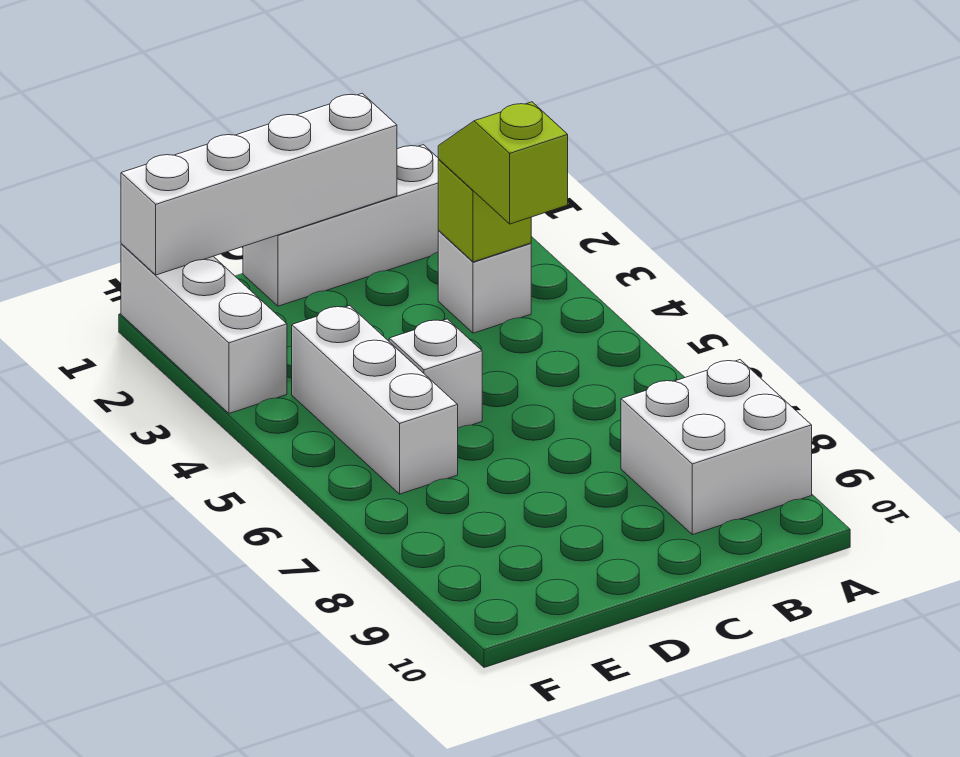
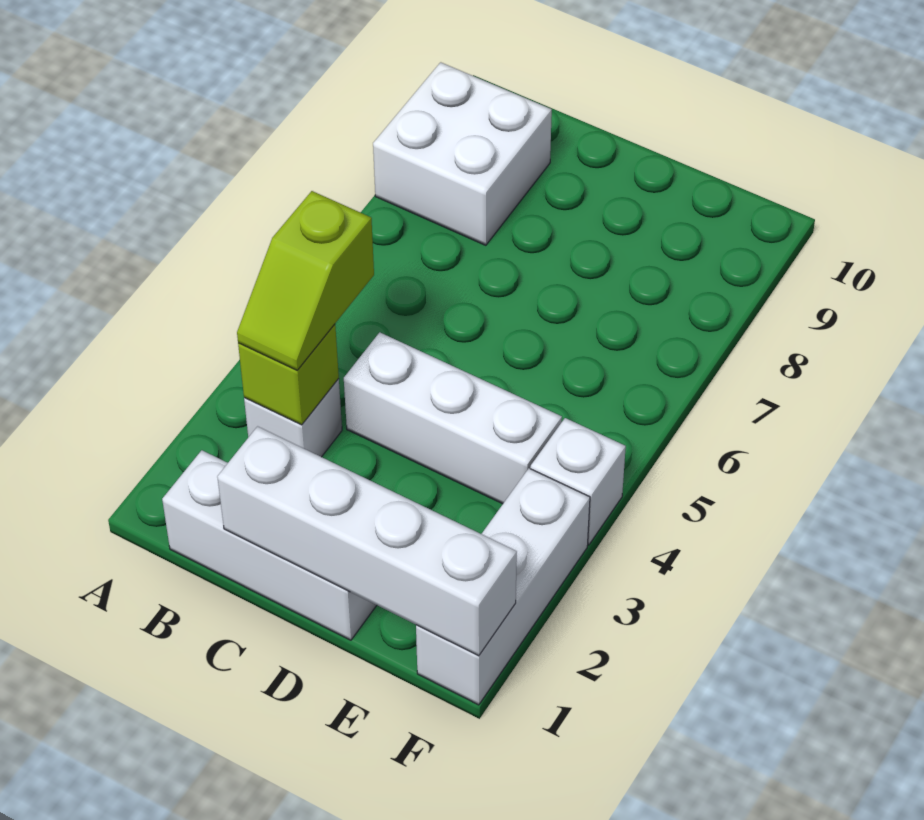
white 1x1 brick [389,319,482,428] -> white 1x1 brick moved to [530,418,626,545]
white 1x3 brick [292,306,458,494] -> white 1x3 brick turned to [344,332,562,504]

